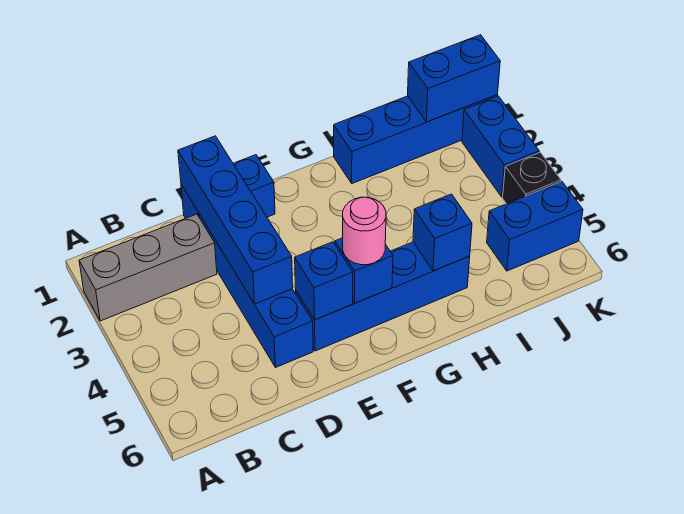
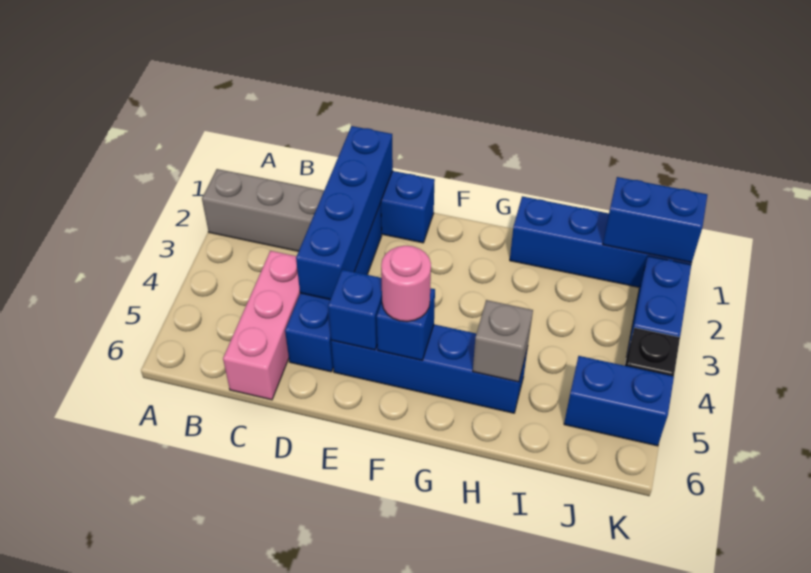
none -> pink 1x3 brick [223,251,300,400]
blue 1x1 brick [413,194,472,271] -> grey 1x1 brick [473,300,533,382]

